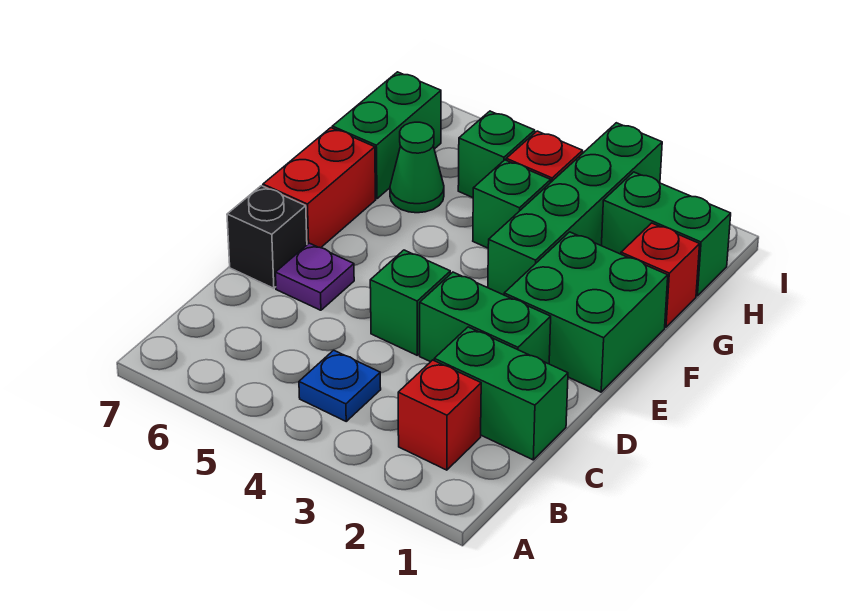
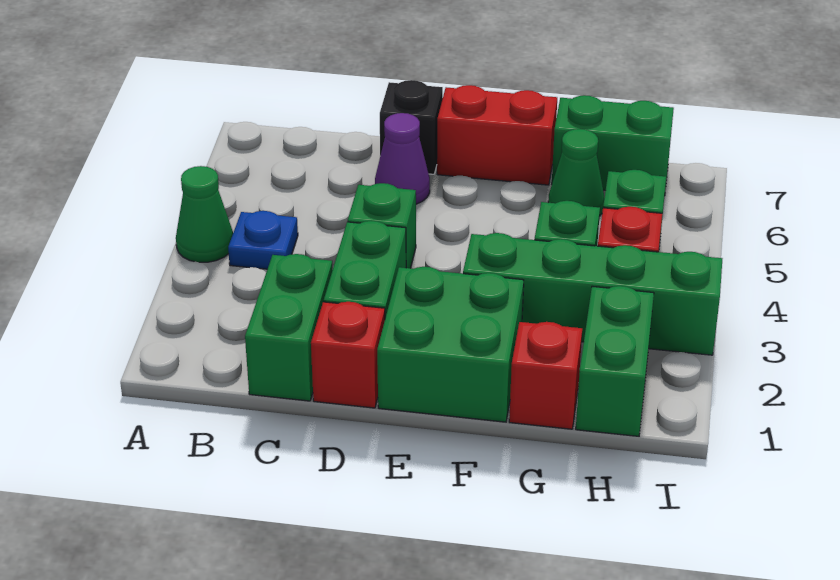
none -> green 1x1 cone [176,166,233,262]
red 1x1 brick [398,360,481,470] -> red 1x1 brick moved to [311,302,385,408]
purple 1x1 plate [276,243,354,310] -> purple 1x1 cone [375,113,430,204]

